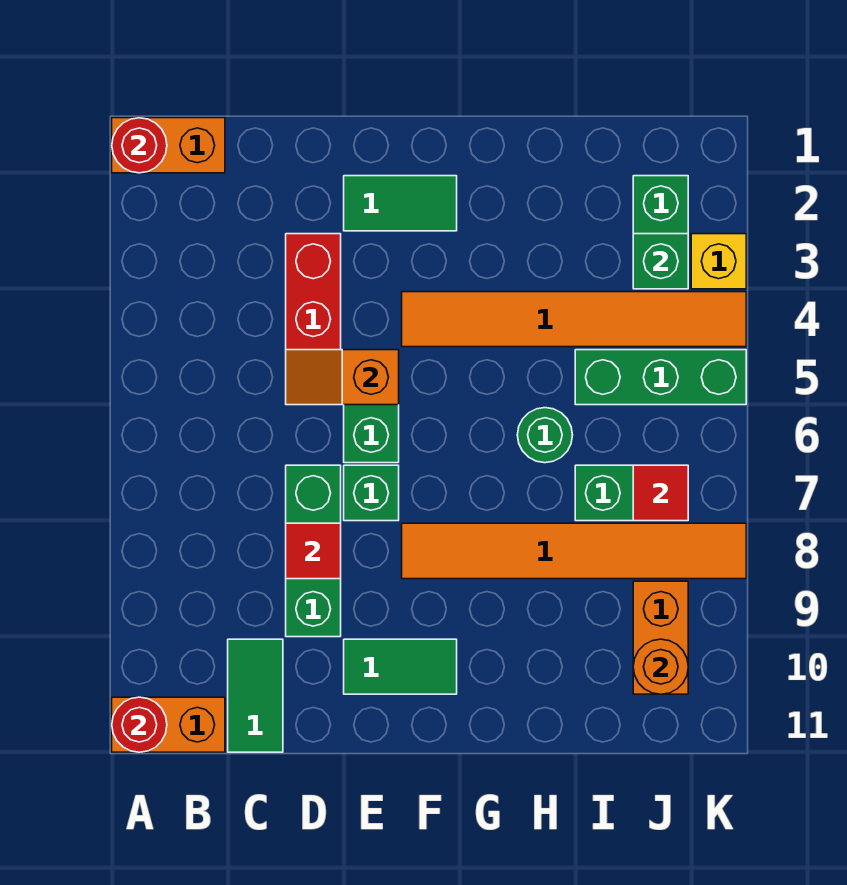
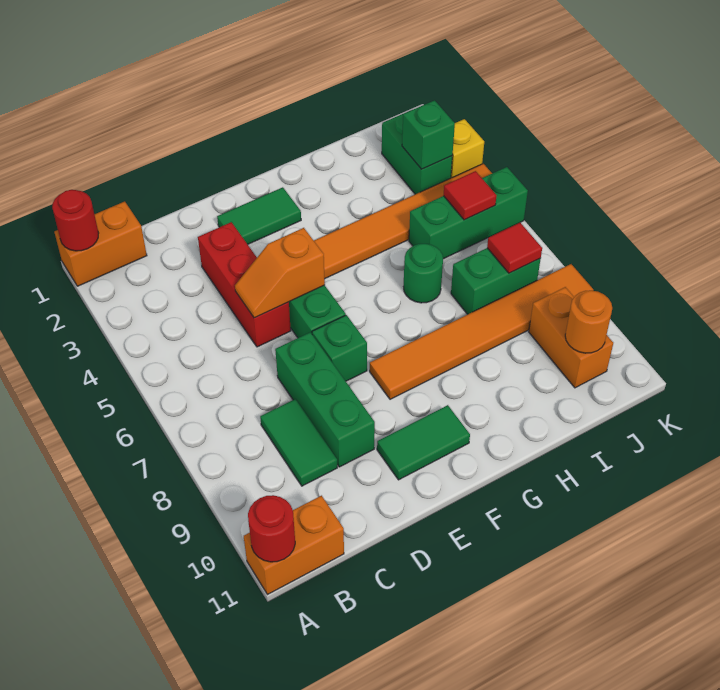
green 1x2 tile [228,639,283,752] -> green 1x2 tile moved to [260,399,337,486]
red 1x1 tile [286,523,341,579] -> red 1x1 tile moved to [444,171,497,220]

